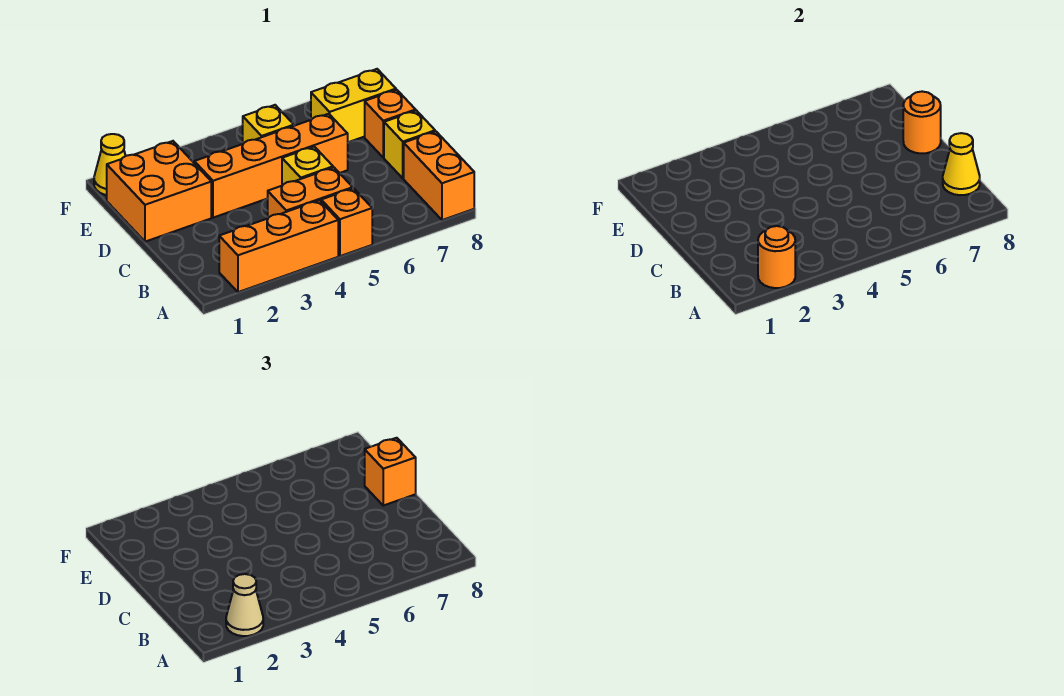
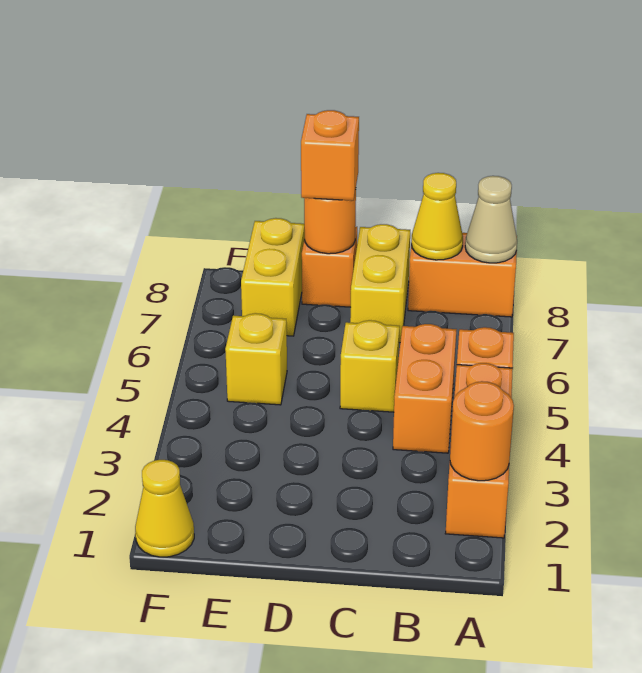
tan 1x1 cone [226,574,263,636] -> tan 1x1 cone moved to [465,176,517,263]
yellow 1x1 brick [384,111,435,178] -> yellow 1x2 brick [350,224,410,343]
orange 2x2 brick [107,141,211,242] -> none
orange 1x4 brick [194,114,348,218] -> none

